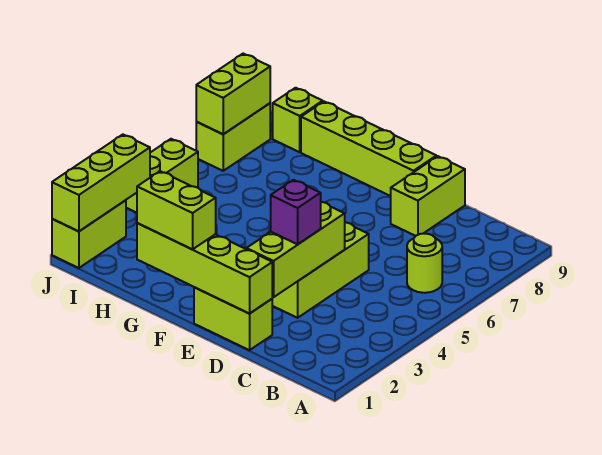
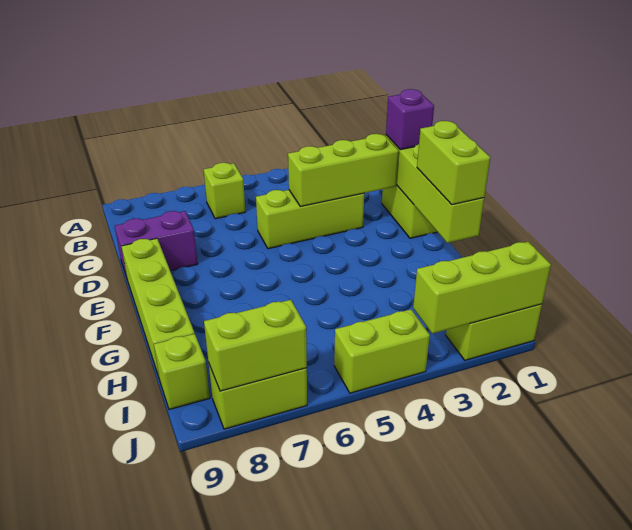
lime 1x1 round brick [407,234,442,293] -> lime 1x1 brick [204,163,245,219]
purple 1x1 brick [271,180,321,244] -> purple 1x1 brick moved to [386,89,434,150]
lime 1x2 brick [391,156,465,236] -> purple 1x2 brick [115,211,198,277]

